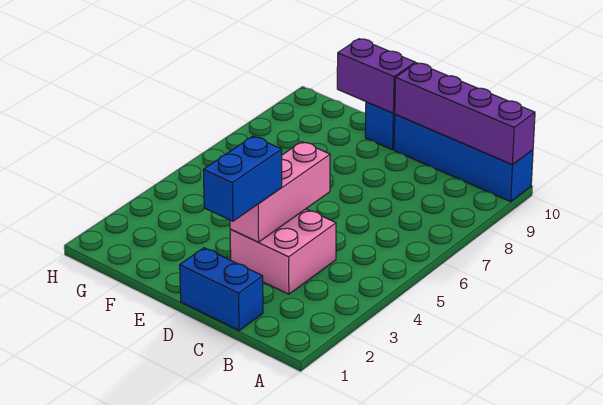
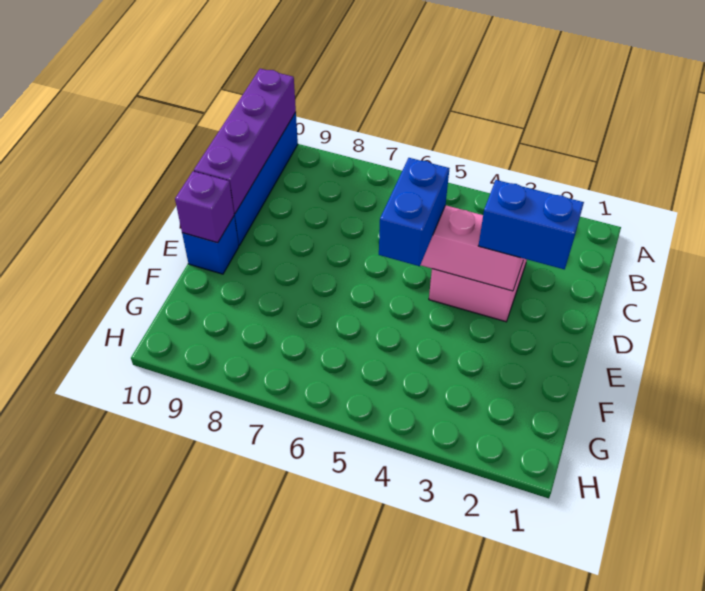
blue 1x2 brick [180,248,263,331] -> blue 1x2 brick moved to [379,158,449,266]
purple 1x2 brick [337,39,415,113] -> purple 1x1 brick [175,171,234,243]

